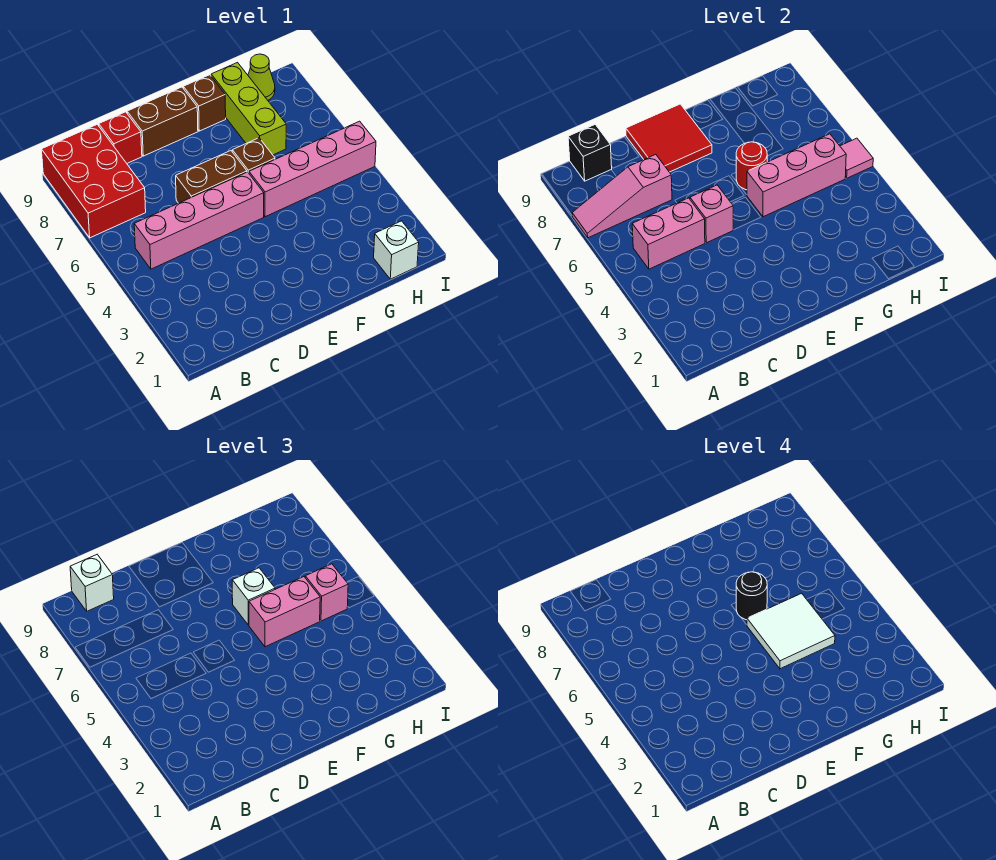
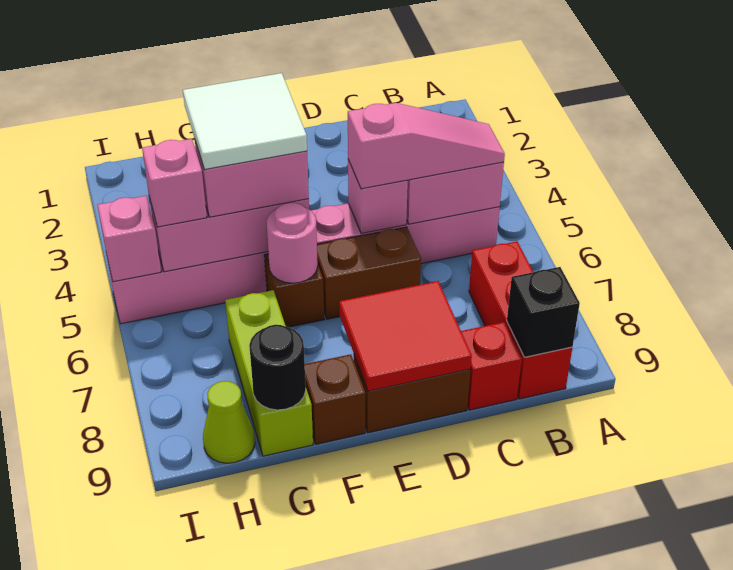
red 2x3 brick [41,125,146,238] -> red 1x3 brick [469,241,572,399]
pink 1x3 slope [572,154,672,238] -> pink 1x3 slope moved to [348,103,505,189]
white 1x1 brick [70,555,114,611] -> none
red 1x1 round brick [736,142,767,190] -> pink 1x1 round brick [266,203,318,283]
white 1x1 brick [232,568,275,625] -> none
black 1x1 round brick [736,572,767,620] -> black 1x1 round brick moved to [249,325,306,410]
white 1x1 brick [374,221,419,279] -> none
pink 1x1 tile [840,138,873,178] -> pink 1x1 brick [97,196,161,282]

